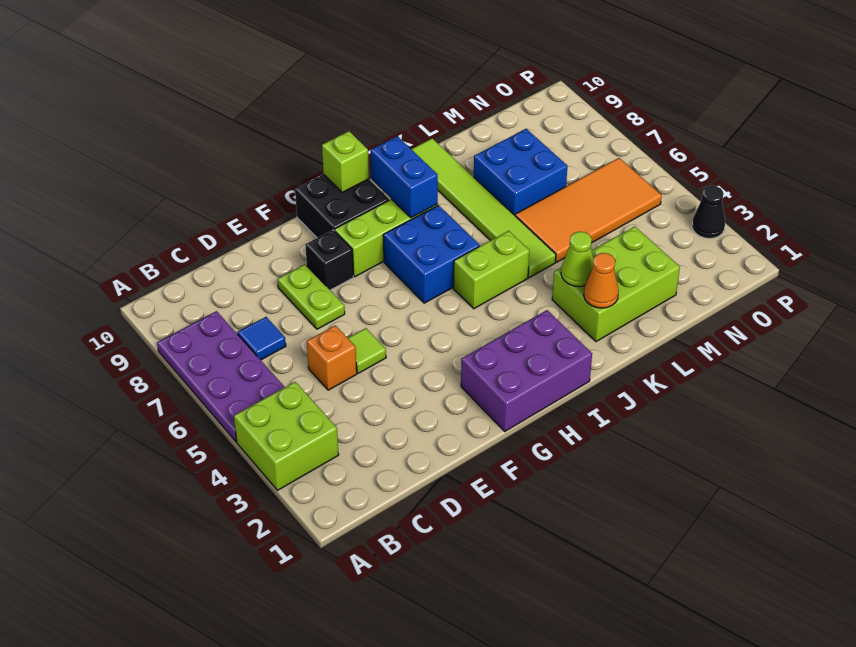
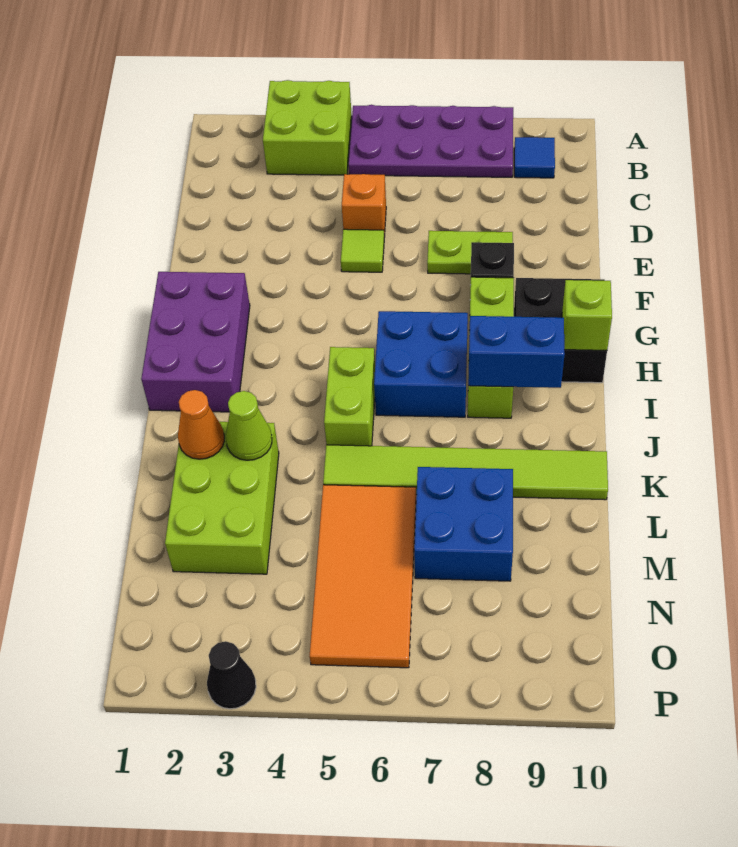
blue 1x1 tile [238,317,286,360] -> blue 1x1 tile moved to [514,137,555,178]

